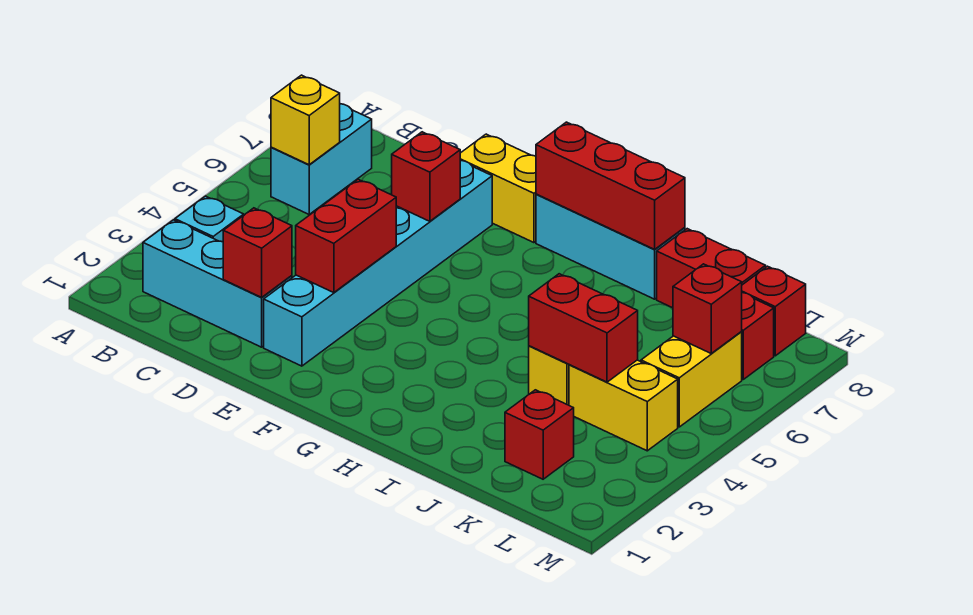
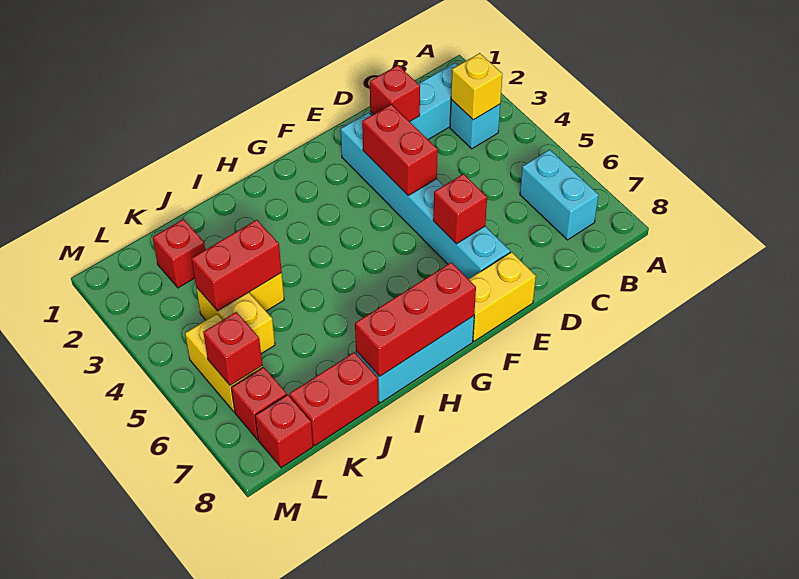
yellow 1x1 brick [271,75,340,165] -> yellow 1x1 brick moved to [451,53,502,120]
yellow 1x2 brick [569,360,678,451] -> yellow 1x2 brick turned to [196,287,275,354]

